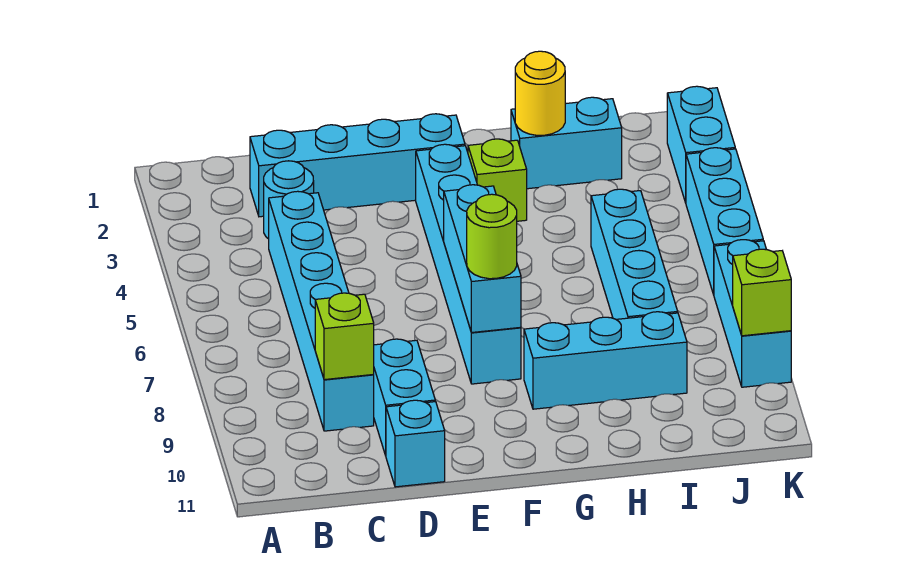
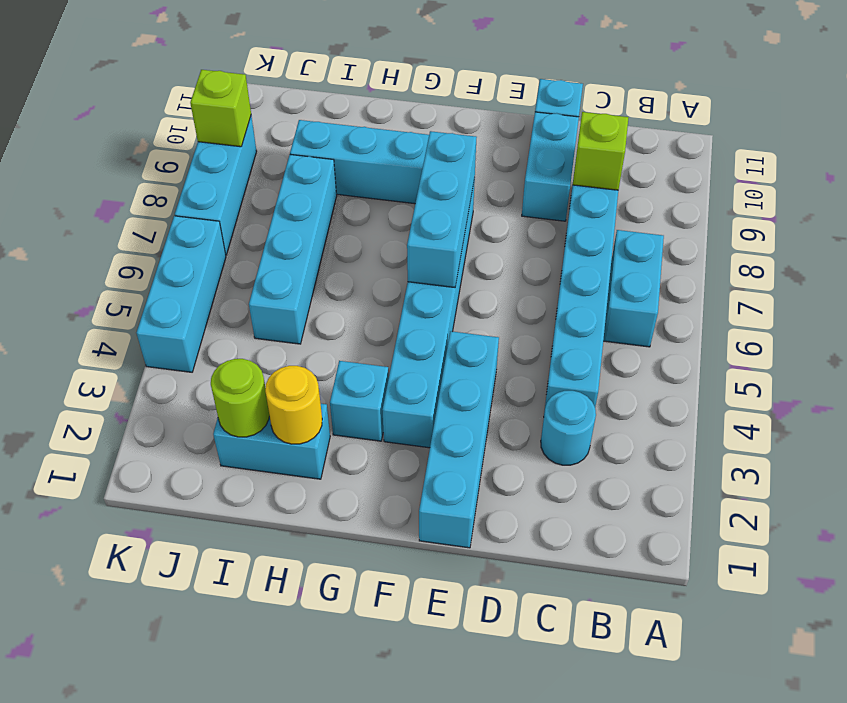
cyan 1x4 brick [250,114,465,217] -> cyan 1x4 brick turned to [419,331,499,548]
lime 1x1 round brick [467,194,517,279] -> lime 1x1 round brick moved to [211,359,269,437]
lime 1x1 brick [468,139,527,221] -> cyan 1x1 brick [330,361,389,441]
cyan 1x2 brick [667,86,735,203] -> cyan 1x2 brick moved to [603,230,664,347]

